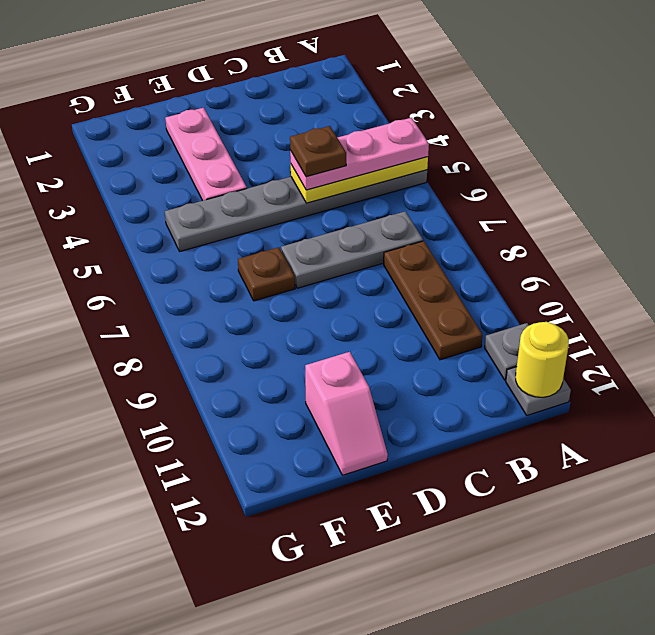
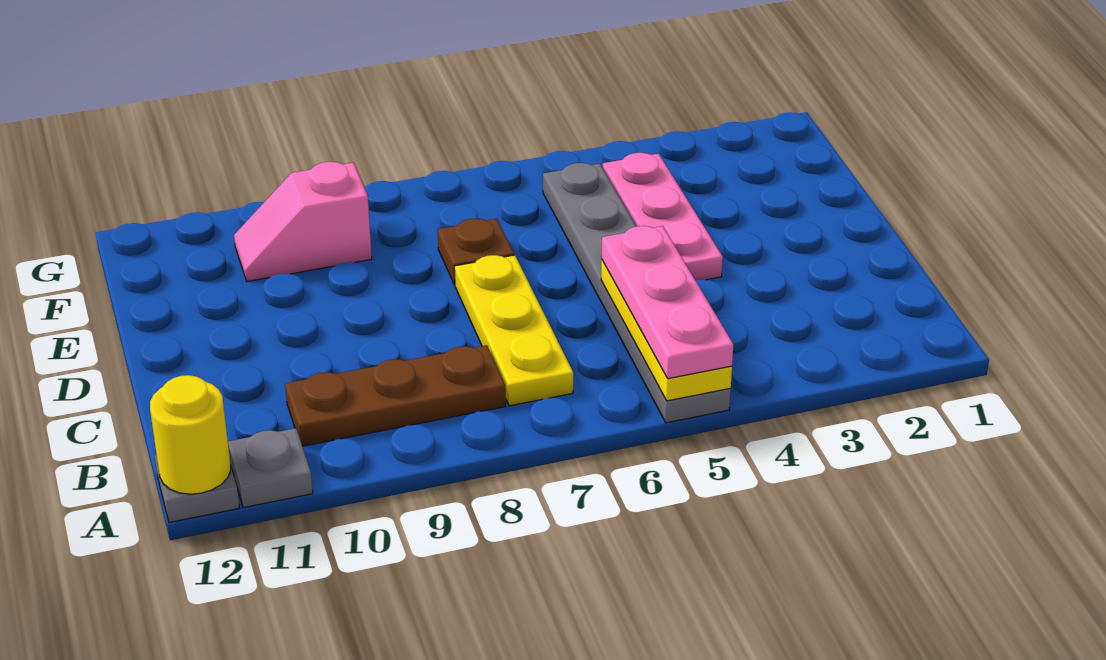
grey 1x3 plate [281,211,423,288] -> yellow 1x3 plate [454,255,573,406]
brown 1x1 plate [290,126,346,177] -> none
pink 1x3 plate [165,108,247,201] -> pink 1x3 plate turned to [603,153,723,281]
pink 1x2 slope [305,352,388,475] -> pink 1x2 slope moved to [234,162,372,281]

